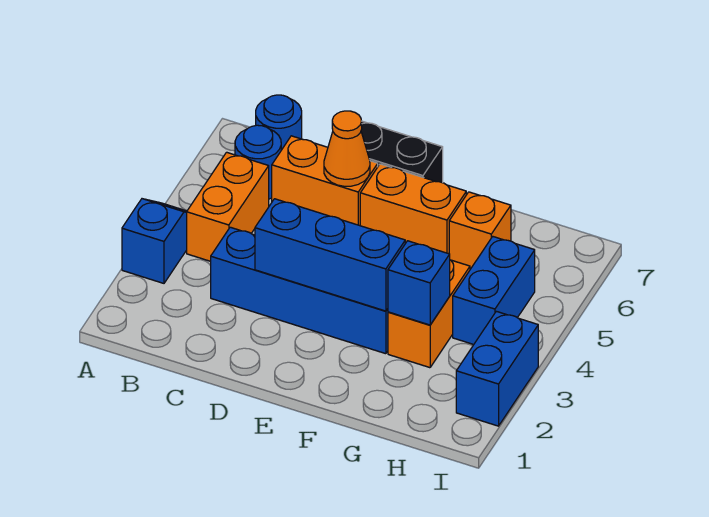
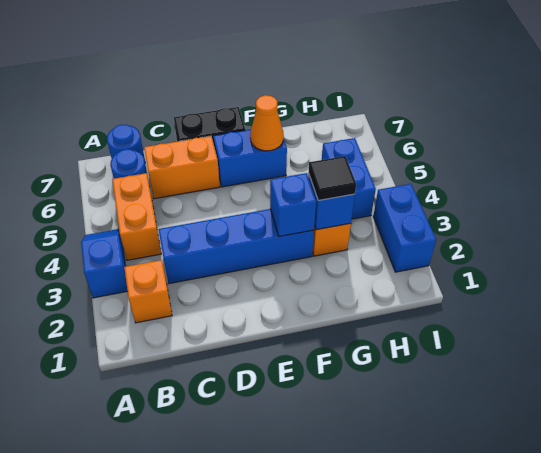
blue 1x3 brick [255,199,405,311] -> blue 1x1 brick [270,173,316,236]
orange 1x1 cone [324,111,370,186] -> orange 1x1 cone moved to [250,95,284,151]
orange 1x2 brick [360,164,466,254] -> blue 1x2 brick [213,130,287,187]
none -> black 1x1 tile [309,156,356,200]
orange 1x1 brick [449,192,511,269] -> orange 1x1 brick moved to [124,260,172,323]

